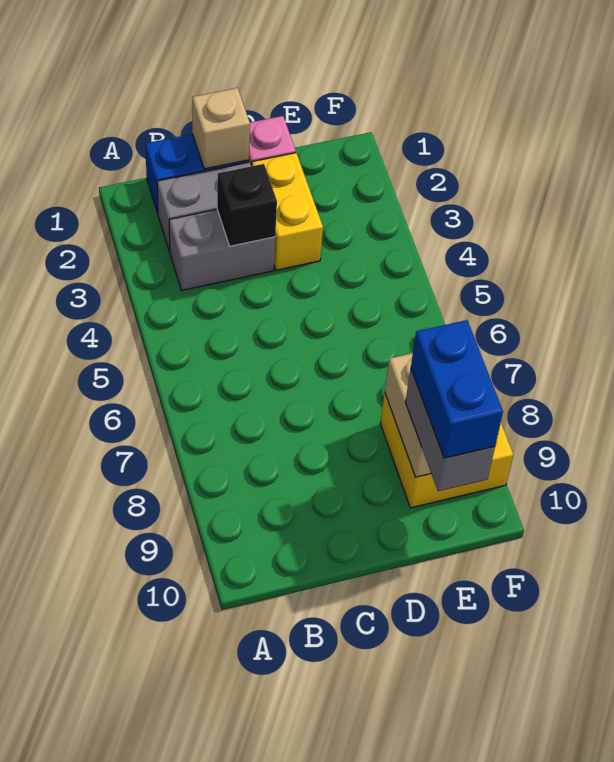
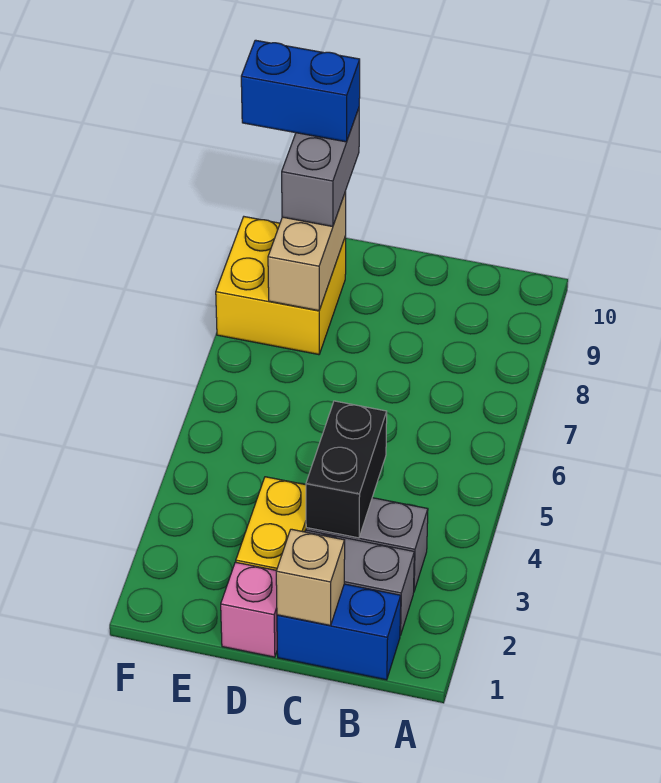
black 1x1 brick [217,164,277,246] -> black 1x2 brick [306,401,387,538]
blue 1x2 brick [411,320,503,458] -> blue 1x2 brick turned to [241,40,360,142]

